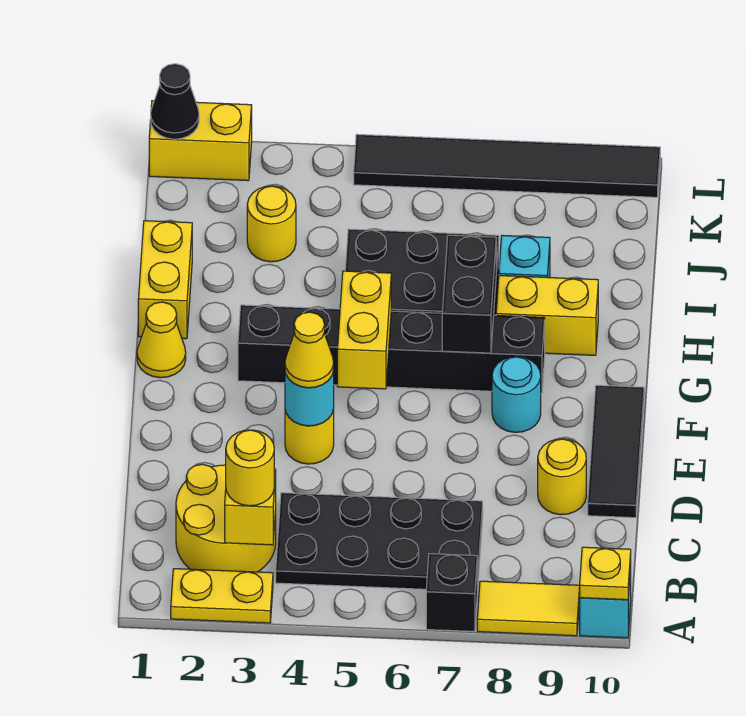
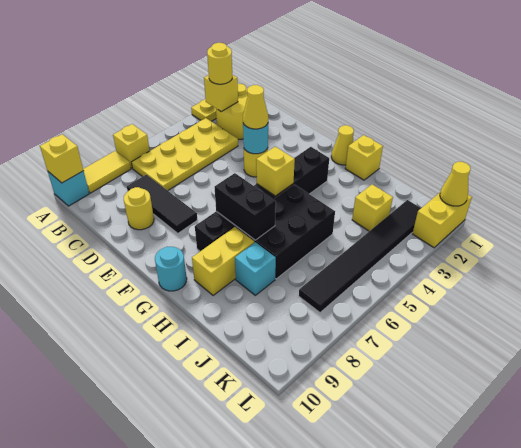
black 1x1 brick [426,554,477,632] -> yellow 1x1 brick [113,124,150,168]
yellow 1x1 plate [580,547,631,600] -> yellow 1x1 brick [40,134,84,183]
black 2x4 plate [276,493,483,591] -> yellow 2x4 plate [132,118,238,191]
black 1x3 tile [588,385,644,518] -> black 1x3 tile moved to [127,175,197,233]
yellow 1x2 brick [337,271,391,389] -> yellow 1x1 brick [256,147,295,196]
cyan 1x1 round brick [492,357,541,432] -> cyan 1x1 round brick moved to [155,247,187,291]
yellow 1x2 brick [138,221,192,339] -> yellow 1x1 brick [345,135,383,180]
yellow 1x1 round brick [247,186,296,262] -> yellow 1x1 brick [352,184,393,231]
black 1x1 cone [151,64,199,139] -> yellow 1x1 cone [440,162,471,206]
black 1x6 tile [354,134,660,197] -> black 1x6 tile moved to [299,200,421,313]

